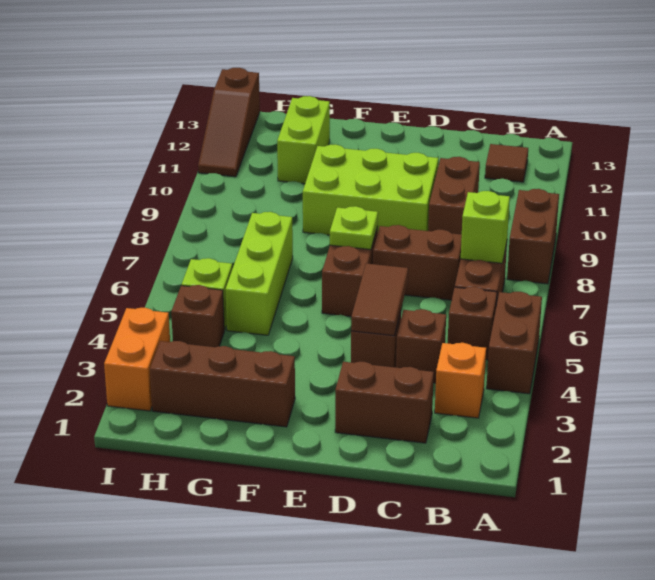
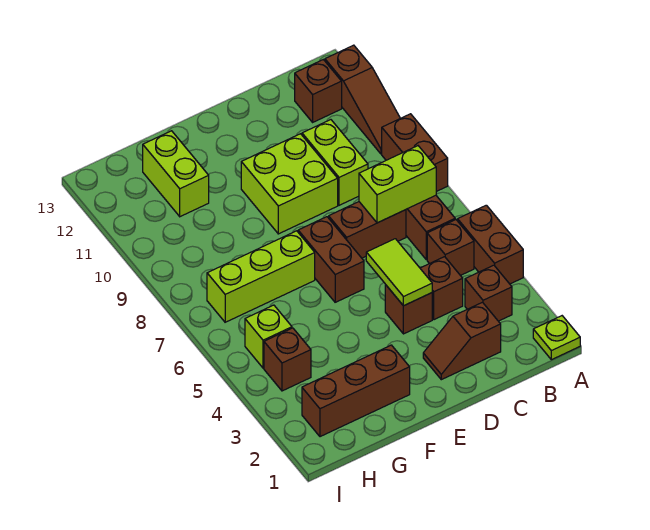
orange 1x1 brick [435,343,486,418] -> brown 1x1 brick [465,265,512,321]
lime 1x1 brick [461,191,510,263] -> lime 1x2 brick [359,146,436,223]
brown 1x1 tile [485,144,528,182] -> brown 1x1 brick [295,60,342,122]
brown 1x2 brick [335,362,434,443] -> brown 1x2 slope [423,302,501,380]
brown 1x2 brick [428,157,480,234] -> lime 1x2 brick [302,120,368,205]
brown 1x2 tile [351,263,408,336] -> lime 1x2 tile [366,239,432,306]
lime 2x3 brick [303,144,438,235] -> lime 2x2 brick [241,134,338,234]
lime 1x1 plate [330,206,378,250] -> lime 1x1 plate moved to [533,316,580,360]
lime 1x3 brick [225,212,293,335] -> lime 1x3 brick turned to [207,231,315,322]
orange 1x2 brick [104,308,170,411] -> none
brown 1x3 slope [198,68,260,177] -> brown 1x3 slope moved to [325,45,400,154]

